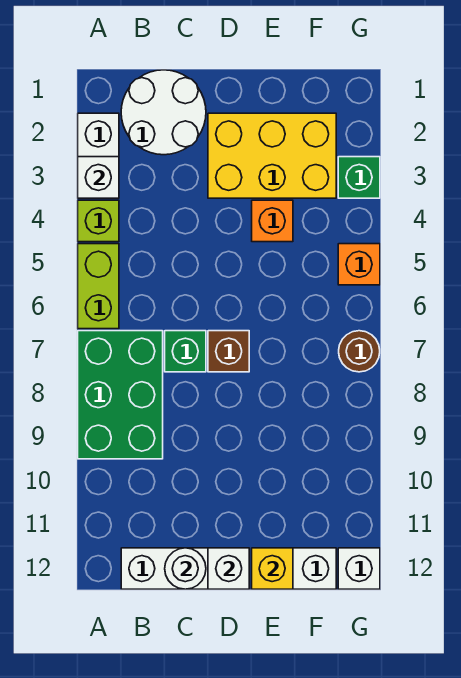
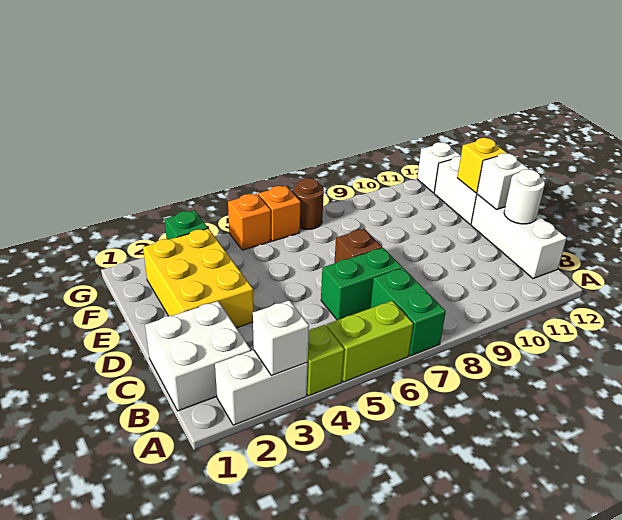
green 2x3 brick [78,331,163,459] -> green 1x2 brick [371,268,446,356]
white 2x2 round brick [121,70,206,155] -> white 2x2 brick [145,301,251,411]
green 1x1 brick [165,331,206,372] -> green 1x2 brick [321,248,402,320]
orange 1x1 brick [252,200,293,242] -> orange 1x1 brick moved to [258,186,301,241]

